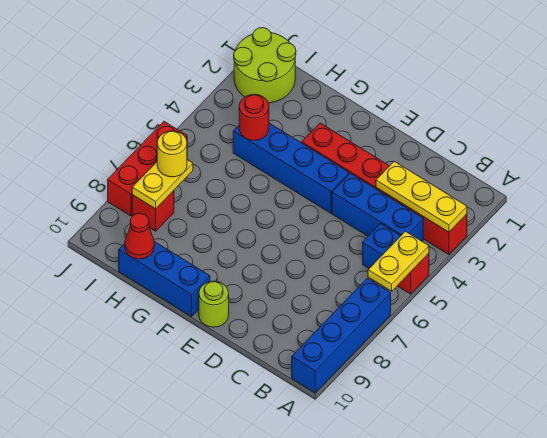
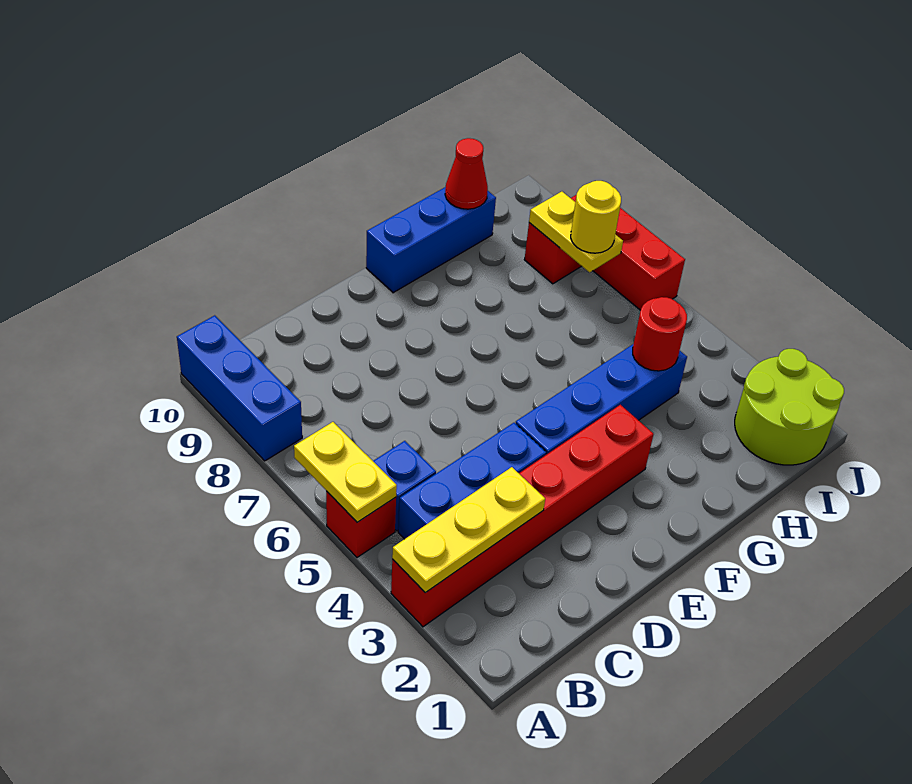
blue 1x4 brick [292,278,391,393] -> blue 1x3 brick [177,315,302,461]
lime 1x1 round brick [199,281,229,327] -> none

